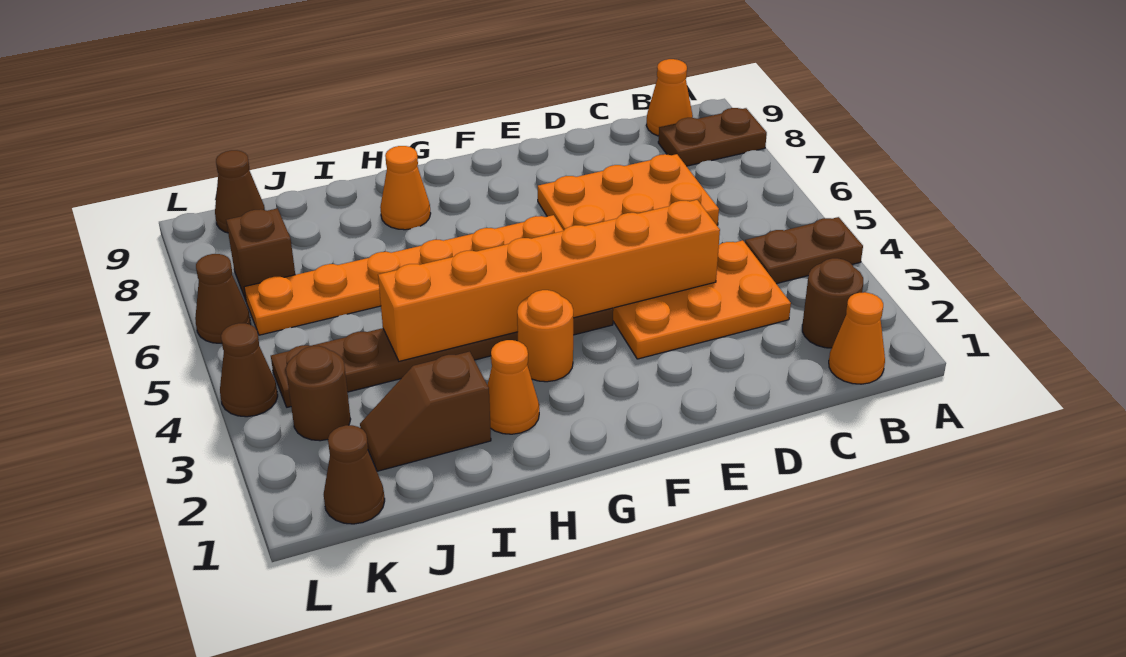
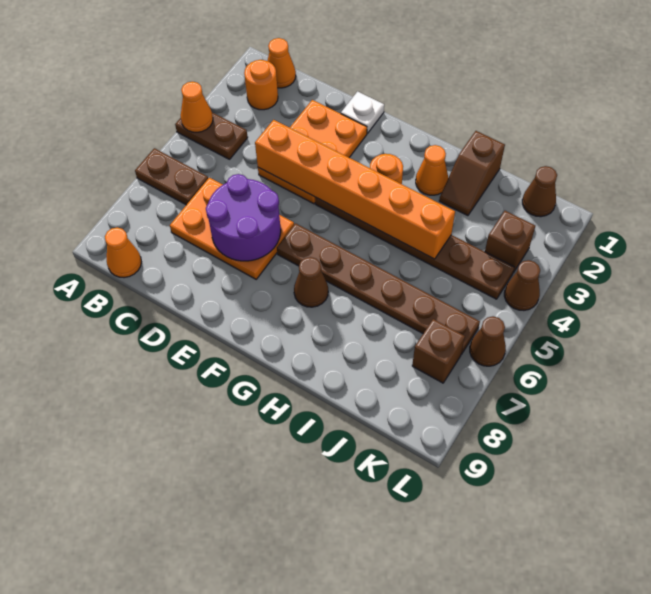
brown 1x2 plate [658,108,767,166] -> brown 1x2 plate moved to [135,148,208,205]
brown 1x1 round brick [802,258,863,348] -> orange 1x1 round brick [244,60,278,110]
orange 2x3 plate [613,240,791,359] -> orange 2x3 plate turned to [258,100,367,204]
none -> purple 2x2 round brick [206,174,281,261]
none -> white 1x1 plate [341,92,384,133]
orange 1x6 plate [244,215,564,335] -> brown 1x6 plate [277,223,480,354]
orange 1x1 cone [380,146,431,230] -> orange 1x1 cone moved to [181,82,213,132]
brown 1x2 slope [360,352,491,471] -> brown 1x2 slope turned to [439,131,505,216]
brown 1x1 round brick [286,346,351,441] -> brown 1x1 brick [485,211,535,273]
brown 1x1 cone [215,150,265,233] -> brown 1x1 cone moved to [294,257,328,307]

